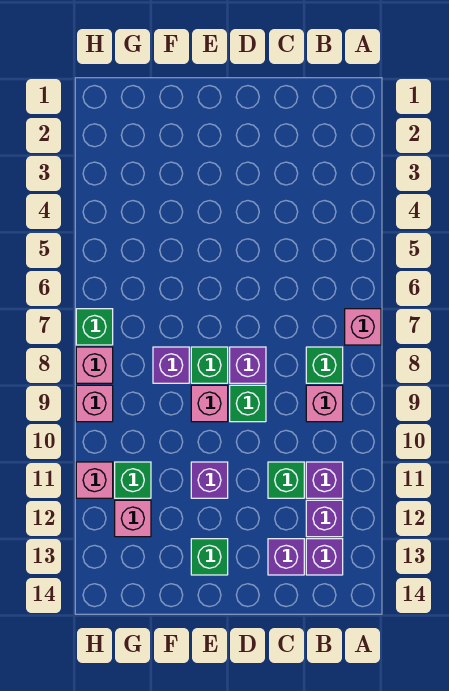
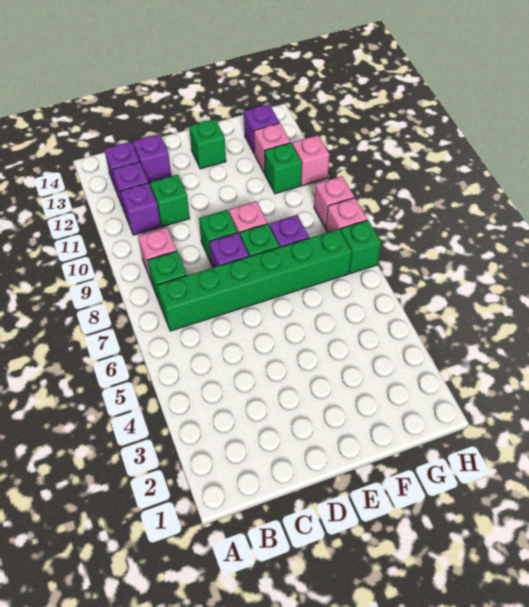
pink 1x1 brick [345,309,381,345] -> none
none -> green 1x6 brick [157,229,352,331]
purple 1x1 brick [191,462,228,498] -> purple 1x1 brick moved to [244,104,280,153]

